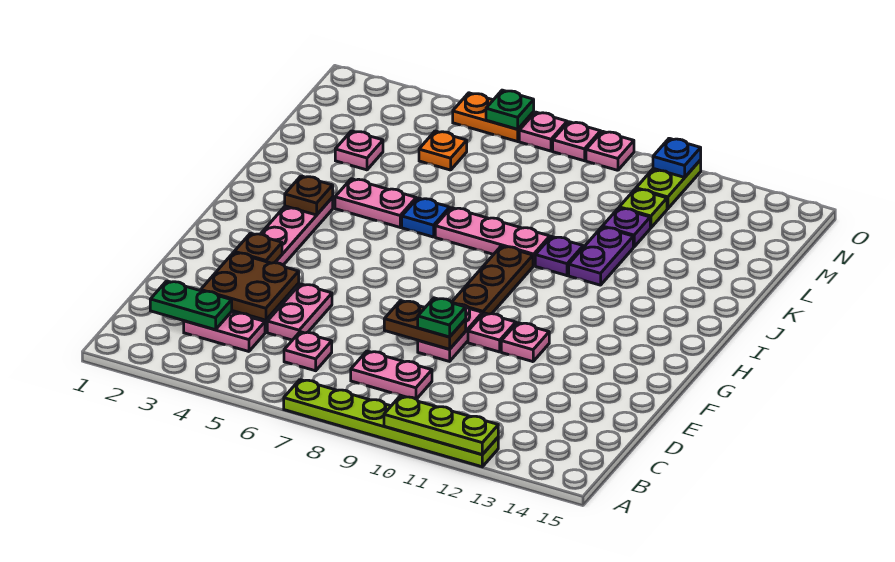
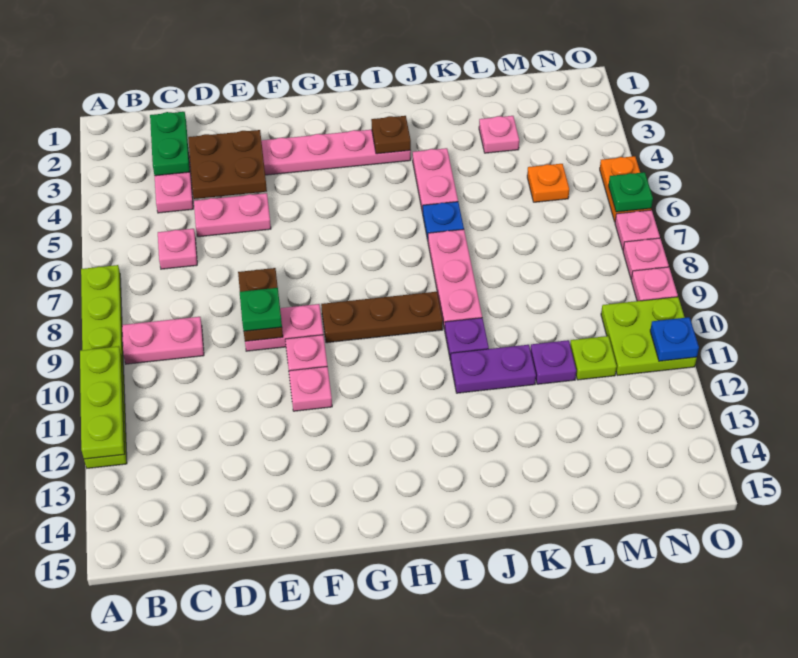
pink 1x2 plate [351,351,432,399] -> pink 1x2 plate turned to [122,317,204,364]
brown 1x1 plate [234,233,282,263] -> none
lime 1x2 plate [636,160,701,209] -> lime 2x2 plate [601,297,697,376]

